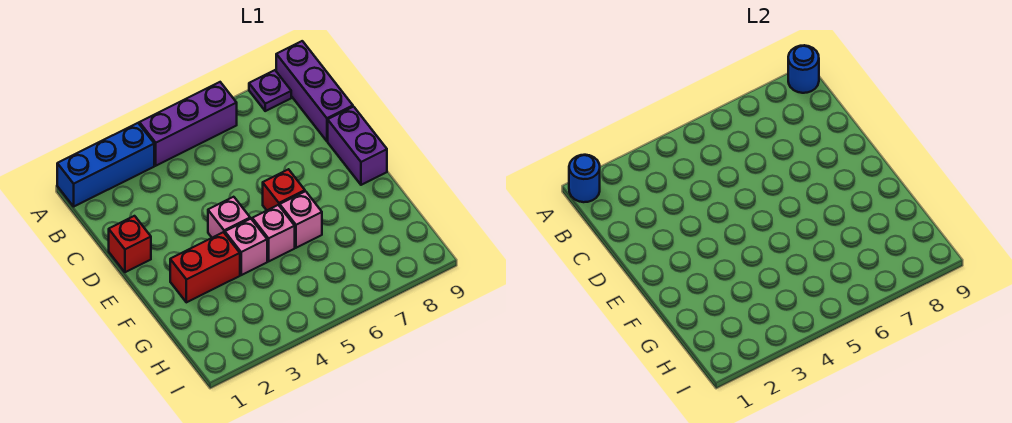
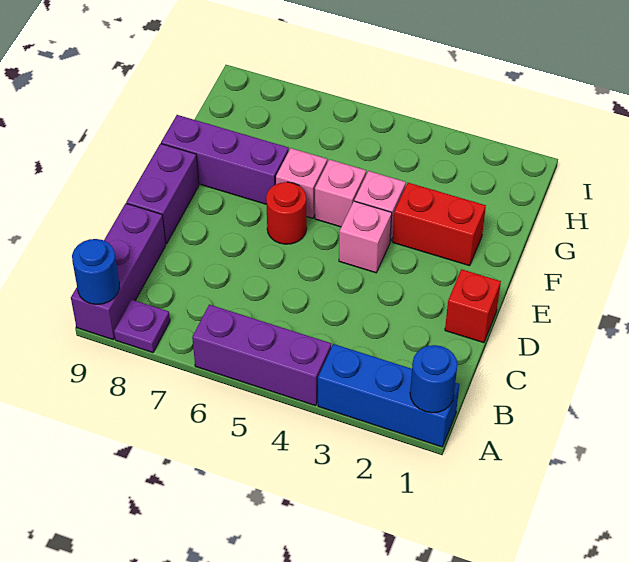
red 1x1 brick [263,169,305,210] -> red 1x1 round brick [266,182,307,244]
none -> purple 1x3 brick [161,115,289,204]

